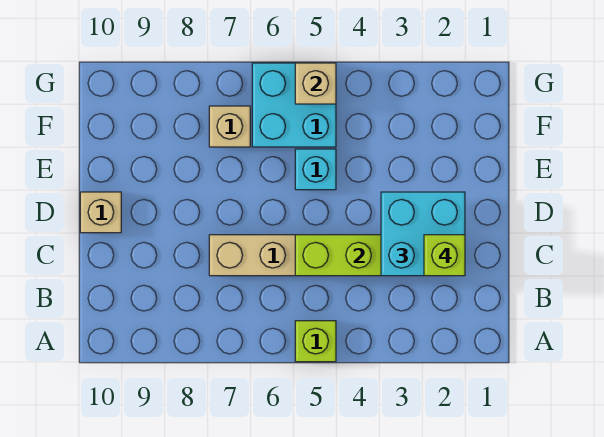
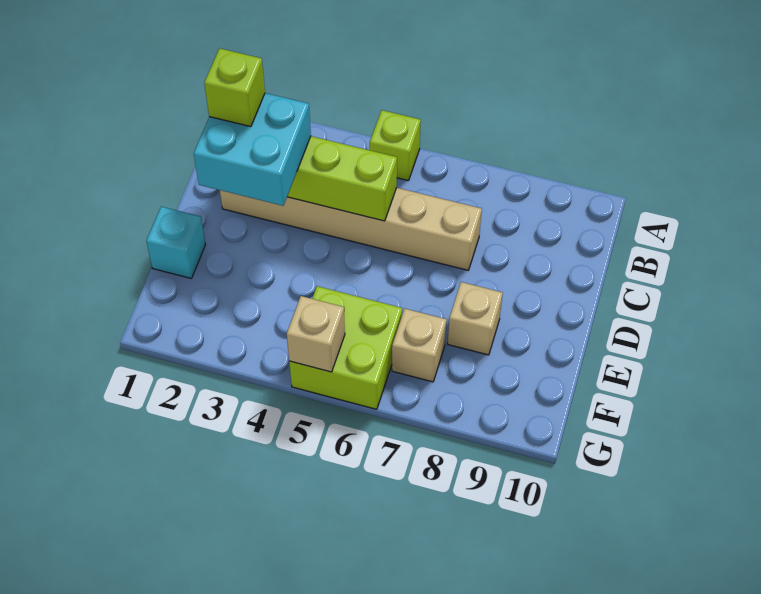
tan 1x1 brick [80,192,121,233] -> tan 1x1 brick moved to [448,282,503,355]
cyan 1x1 brick [295,149,336,190] -> cyan 1x1 brick moved to [146,207,206,278]
cyan 2x2 brick [252,63,336,147] -> lime 2x2 brick [289,286,402,409]

